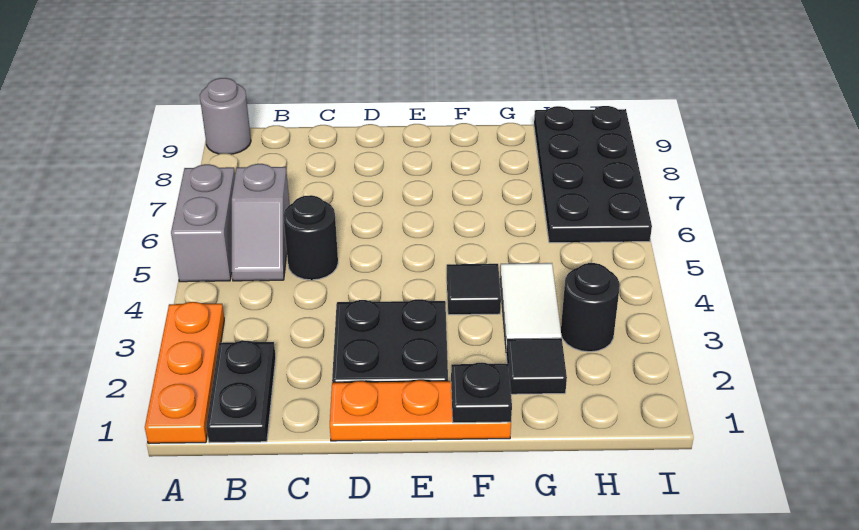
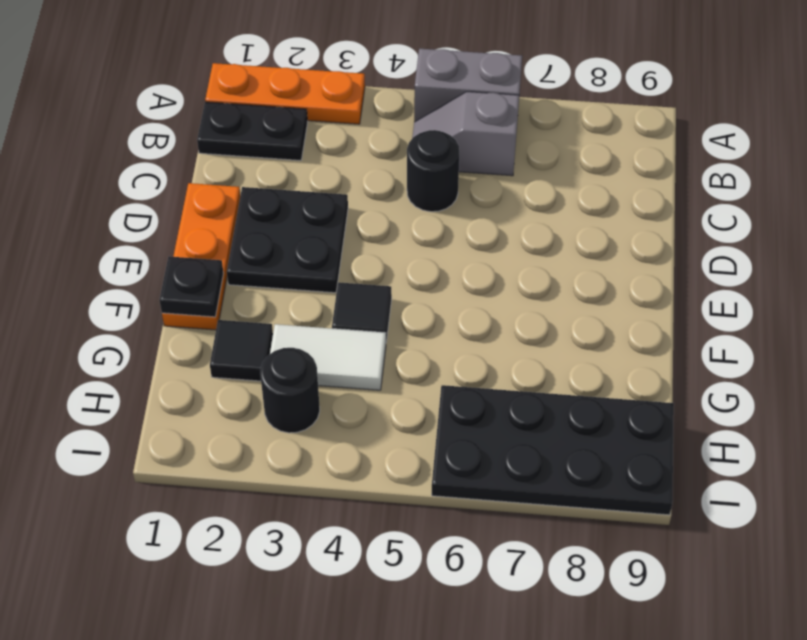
grey 1x1 round brick [200,78,251,154] -> none

